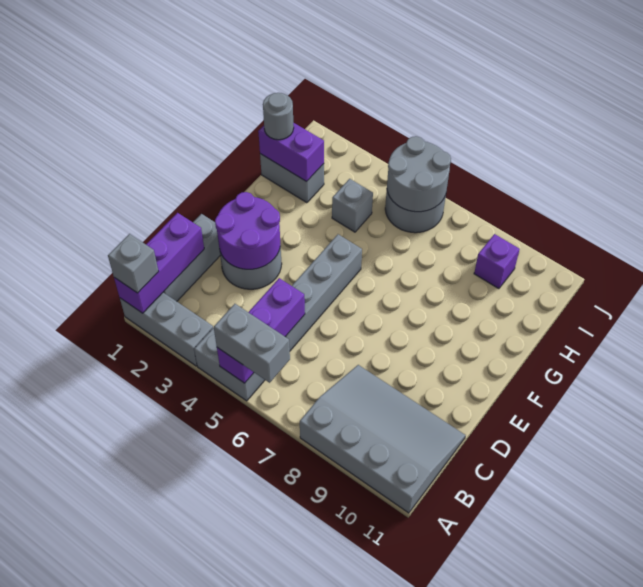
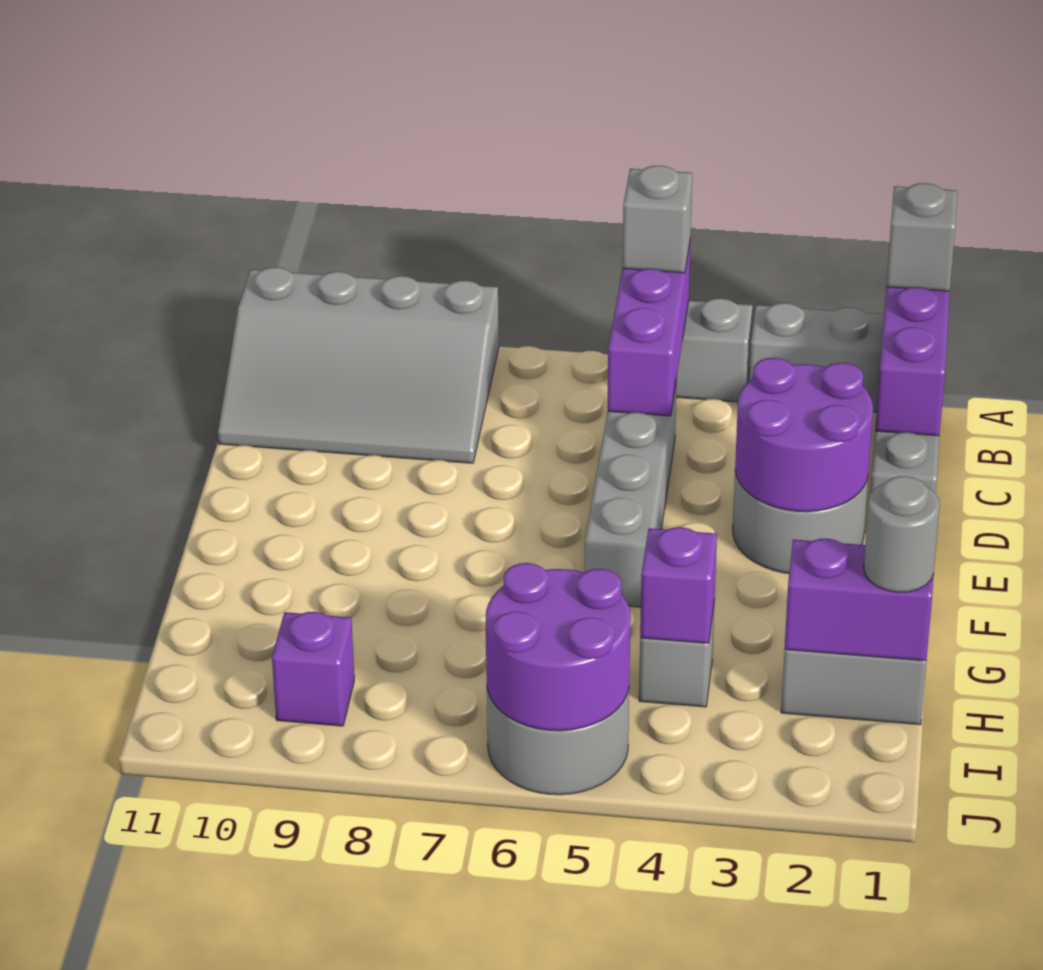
grey 1x2 brick [214,304,290,383] -> grey 1x1 brick [622,166,692,273]
none -> purple 1x1 brick [640,527,717,643]
grey 2x2 round brick [387,136,451,212] -> purple 2x2 round brick [486,563,631,731]

